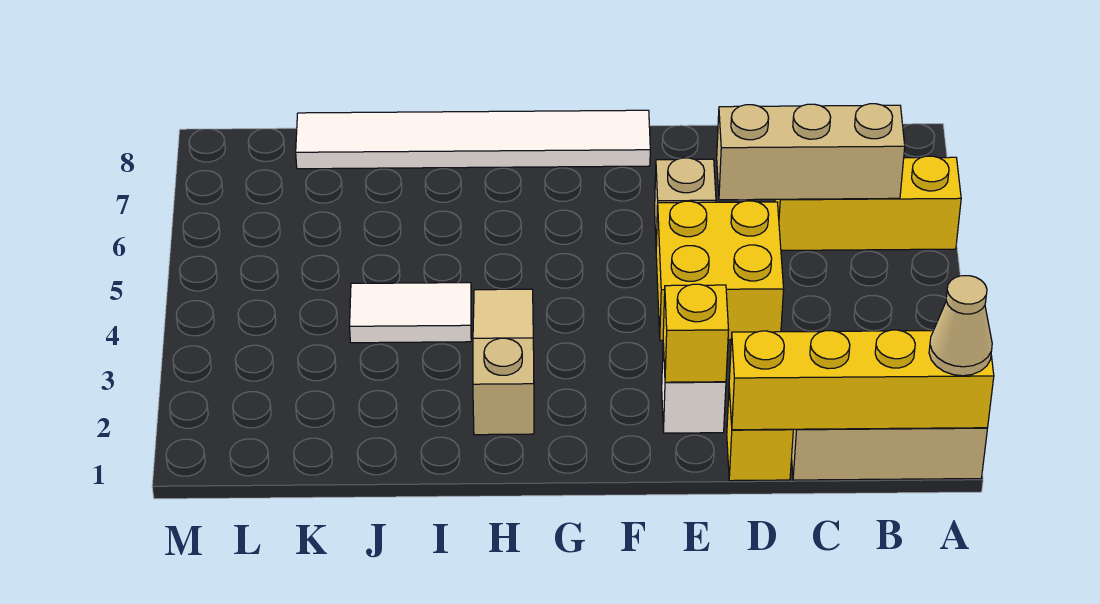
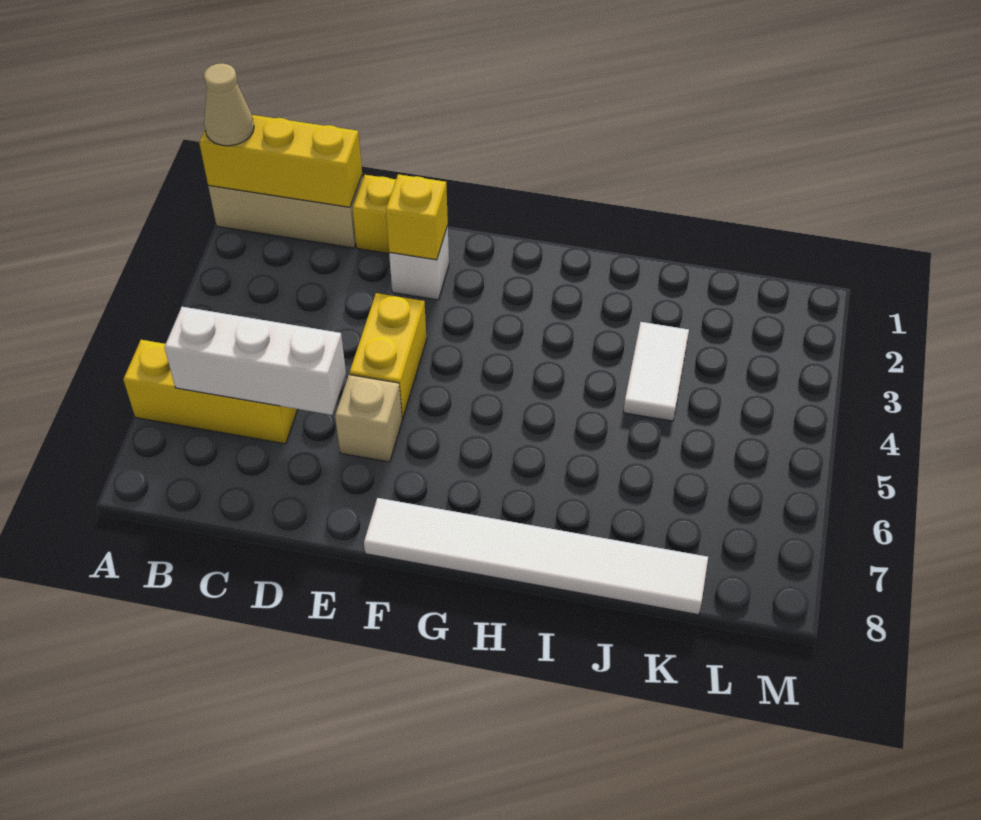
yellow 1x4 brick [729,330,994,430] -> yellow 1x3 brick [199,115,362,207]
tan 1x3 brick [717,104,905,200] -> white 1x3 brick [164,307,346,415]
yellow 2x2 brick [656,201,784,340] -> yellow 1x2 brick [349,293,427,419]
tan 1x3 slope [473,289,534,435] -> none
white 1x2 tile [350,283,471,343] -> white 1x2 tile turned to [623,322,689,421]

